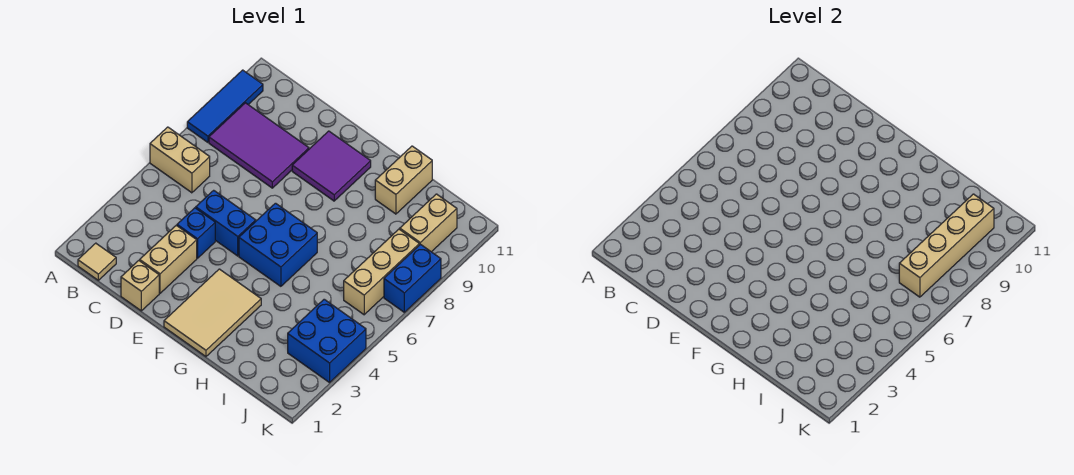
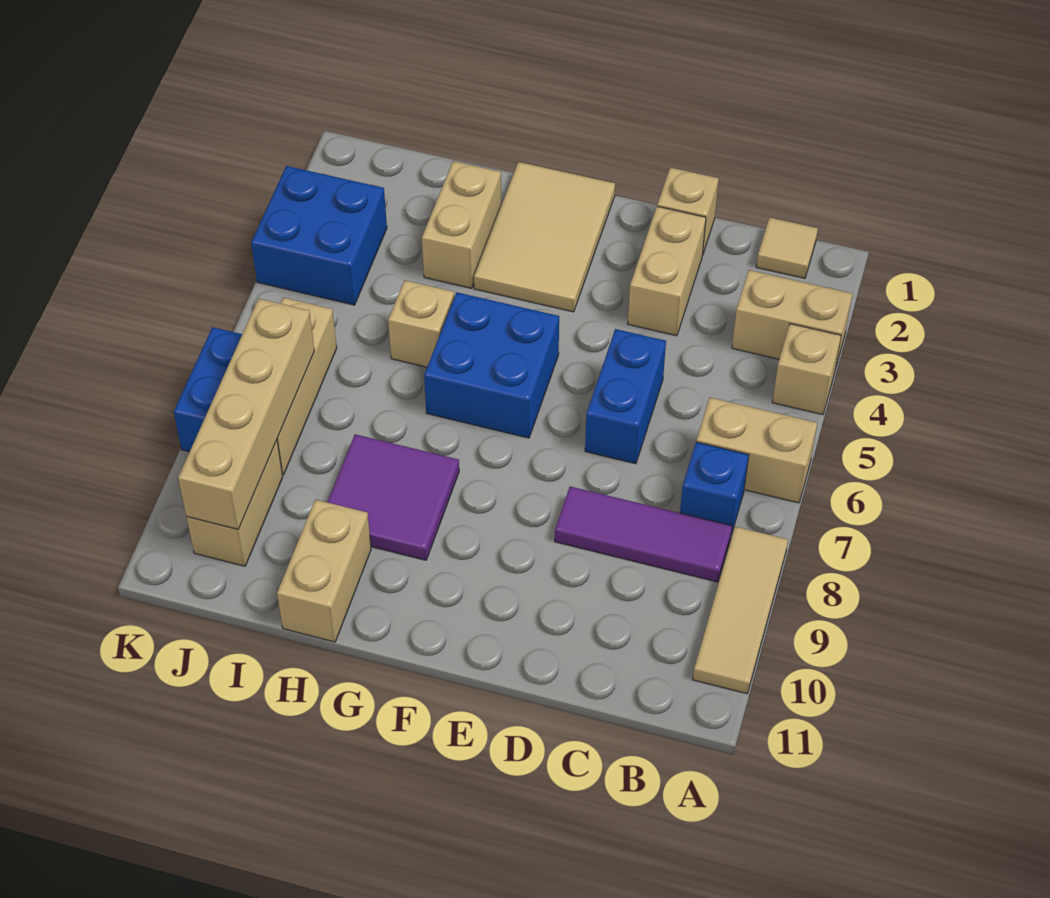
none -> tan 1x2 brick [732,270,852,369]
none -> tan 1x1 brick [772,324,841,415]
blue 1x3 tile [187,70,263,142] -> tan 1x3 tile [693,527,788,694]
purple 2x3 tile [209,103,309,188] -> purple 1x3 tile [555,487,732,582]
blue 1x1 brick [177,208,215,258] -> blue 1x1 brick moved to [680,442,749,535]
blue 1x2 brick [196,190,256,256] -> blue 1x2 brick turned to [585,329,666,464]
purple 2x2 tile [292,131,371,201] -> purple 2x2 tile moved to [327,434,459,560]
none -> tan 1x2 brick [422,161,501,288]
none -> tan 1x1 brick [388,280,454,367]

